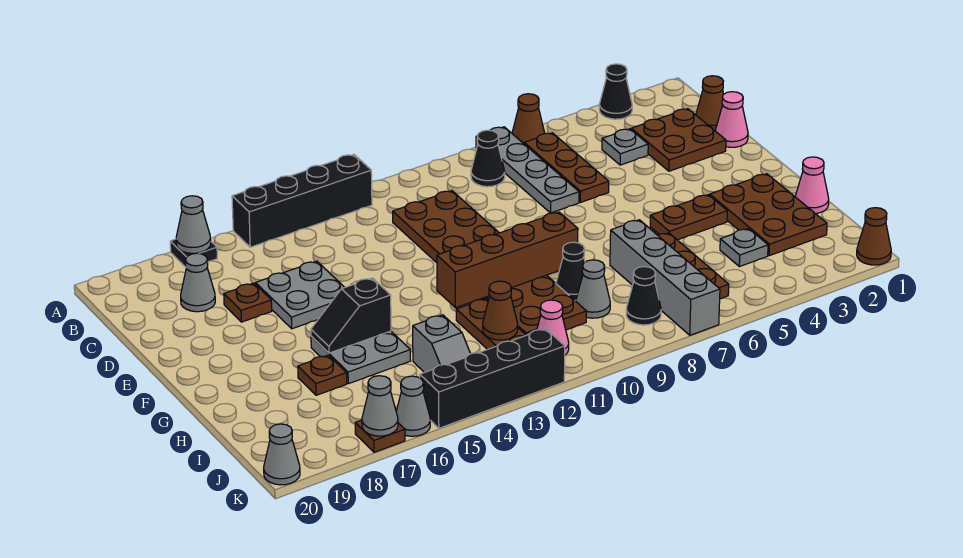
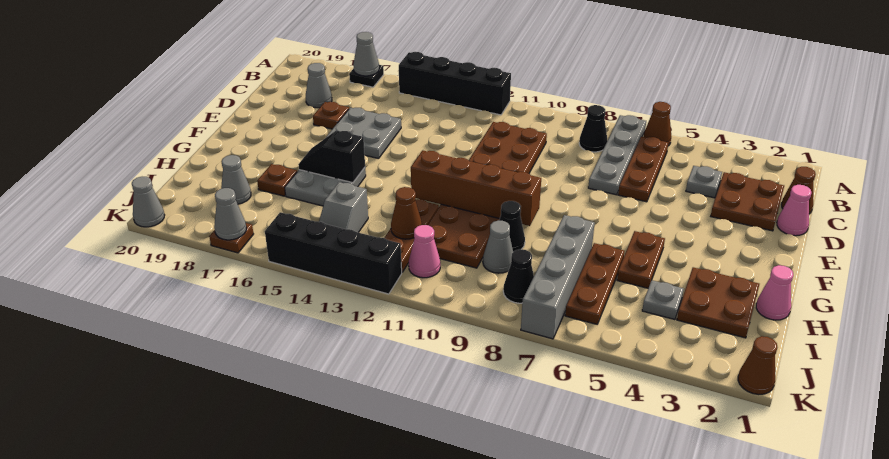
black 1x1 cone [599,64,632,119] -> none
brown 2x3 plate [710,174,827,256] -> brown 2x2 plate [677,267,759,338]
brown 1x2 plate [650,195,727,240] -> brown 1x2 plate turned to [617,231,665,288]
grey 1x1 cone [396,376,430,436] -> grey 1x1 cone moved to [221,155,251,204]

